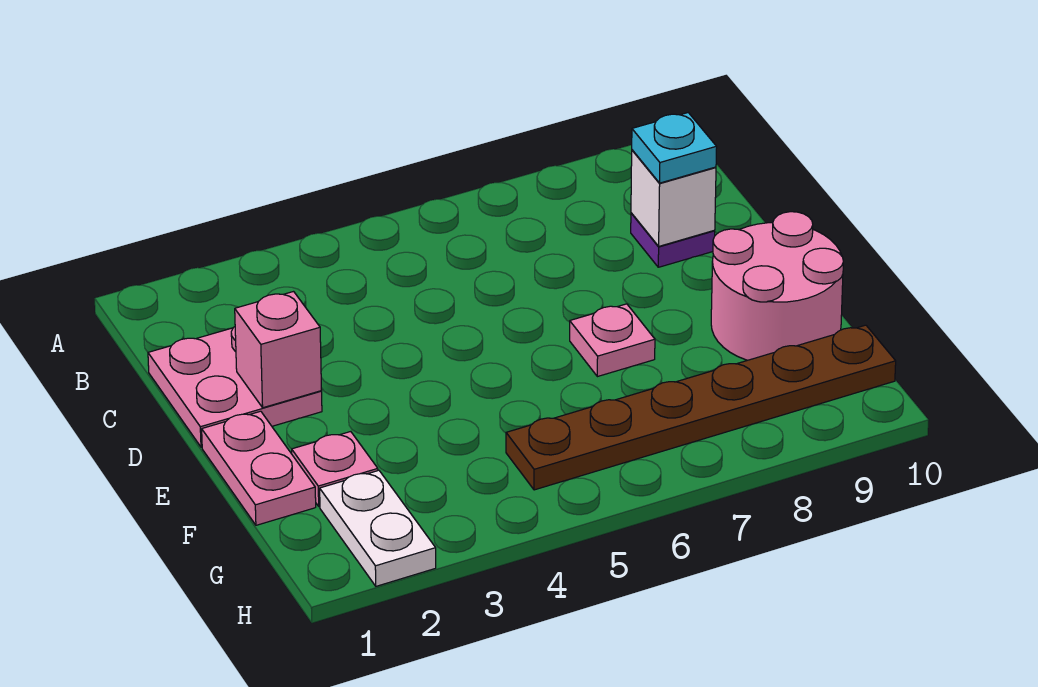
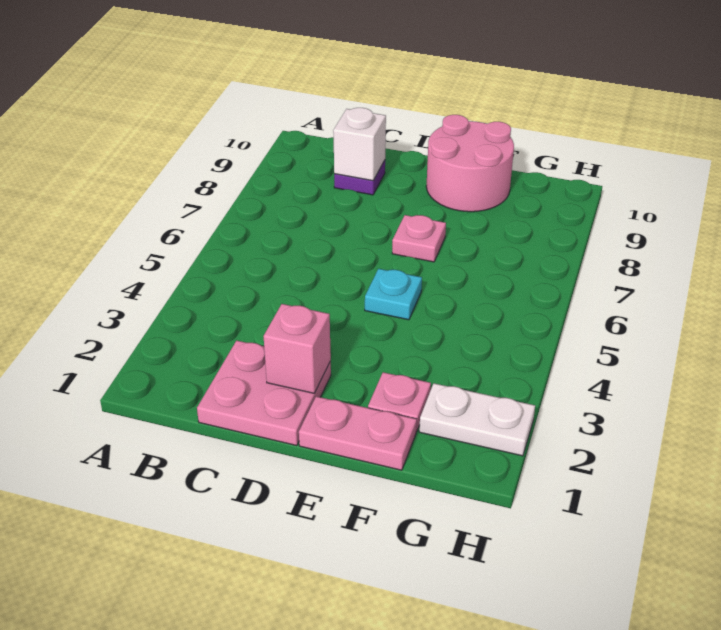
cyan 1x1 plate [632,113,717,183] -> cyan 1x1 plate moved to [365,269,422,320]
brown 1x6 plate [506,325,896,490] -> none

